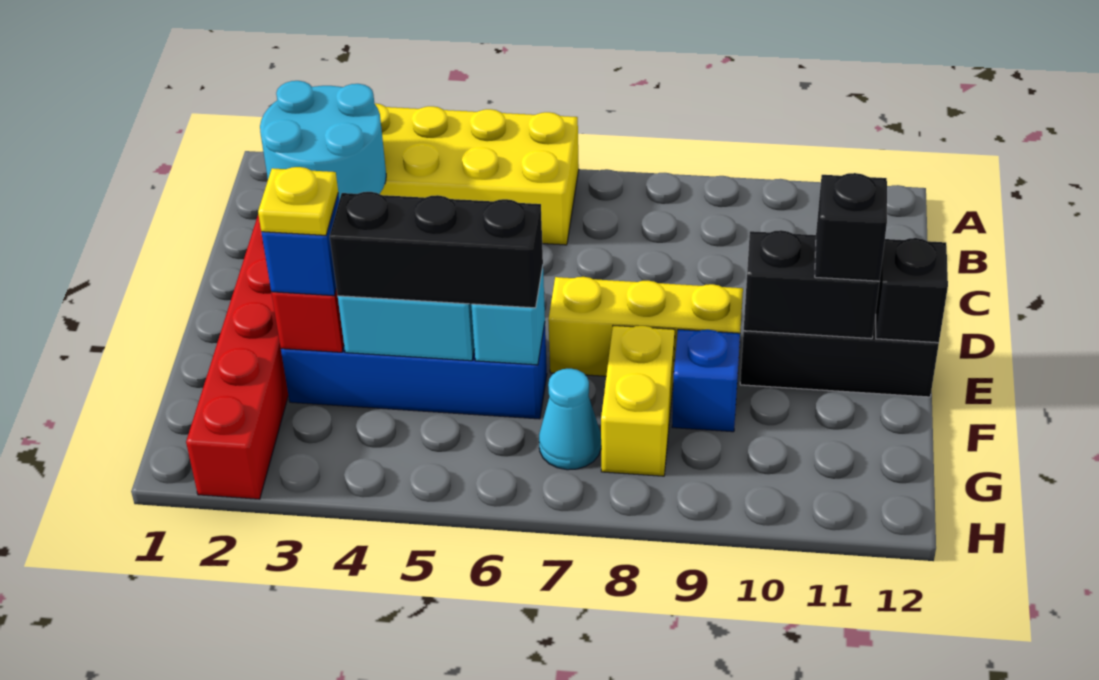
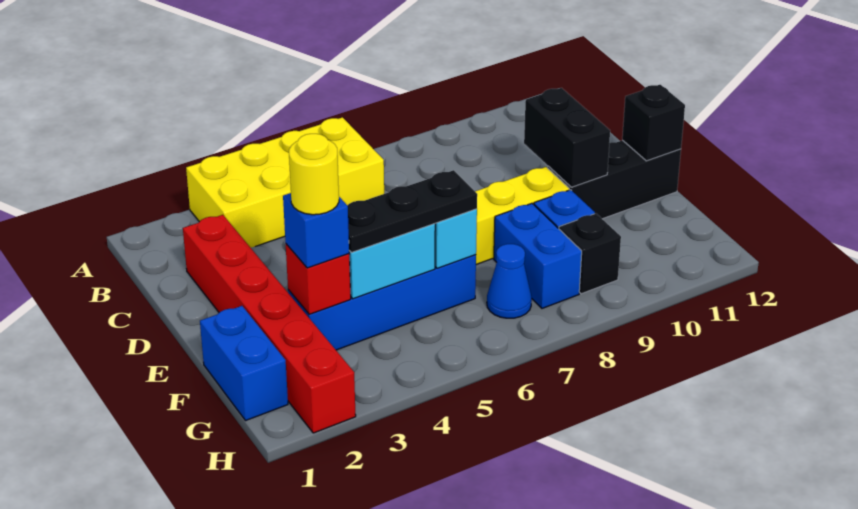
cyan 2x2 round brick [260,81,386,200] -> none
black 1x2 brick [744,230,880,339] -> black 1x2 brick turned to [524,88,610,187]
black 1x1 brick [815,173,887,281] -> black 1x1 brick moved to [559,213,621,294]
none -> blue 1x2 brick [200,306,288,421]
yellow 1x1 plate [258,167,338,235] -> yellow 1x1 round brick [289,134,339,215]
black 1x3 brick [330,192,543,308] -> black 1x3 plate [347,170,477,253]
yellow 1x2 brick [601,326,675,476] -> blue 1x2 brick [494,203,582,308]
cyan 1x1 cone [539,369,601,470] -> blue 1x1 cone [487,244,532,318]

